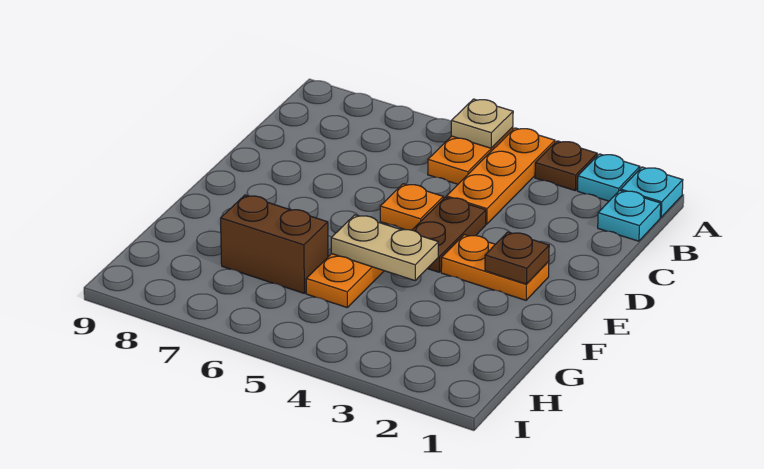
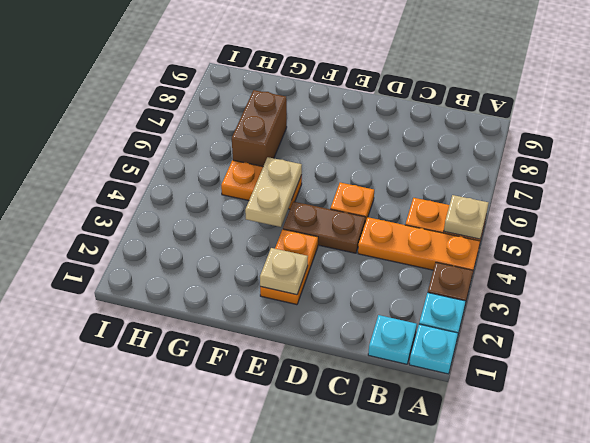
brown 1x1 plate [485,232,549,284] -> tan 1x1 plate [260,248,308,295]

